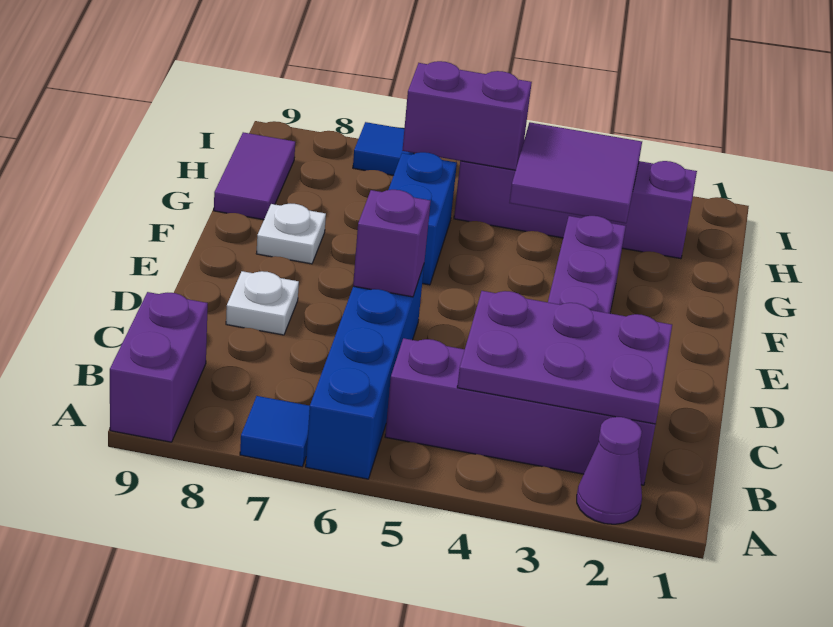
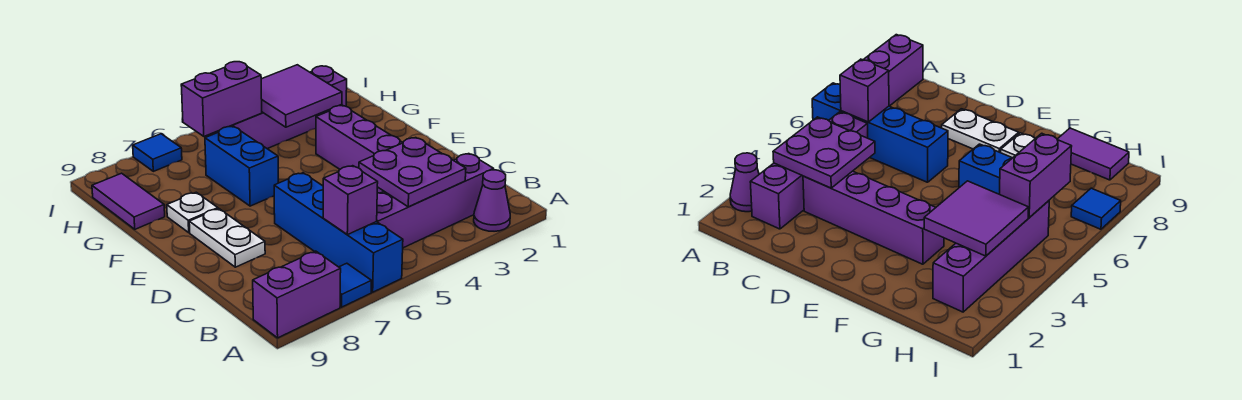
purple 1x2 brick [110,292,208,442] -> purple 1x2 brick turned to [253,251,341,338]
purple 2x3 plate [457,291,672,424] -> purple 2x2 plate [359,138,466,207]
purple 1x1 brick [353,190,431,297] -> purple 1x1 brick moved to [323,166,378,235]
white 1x1 plate [226,271,299,335] -> white 1x2 plate [189,209,265,267]

